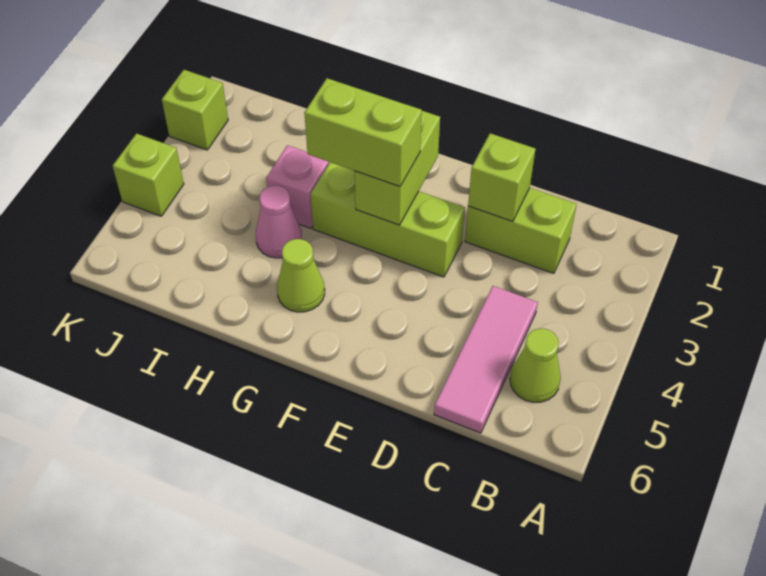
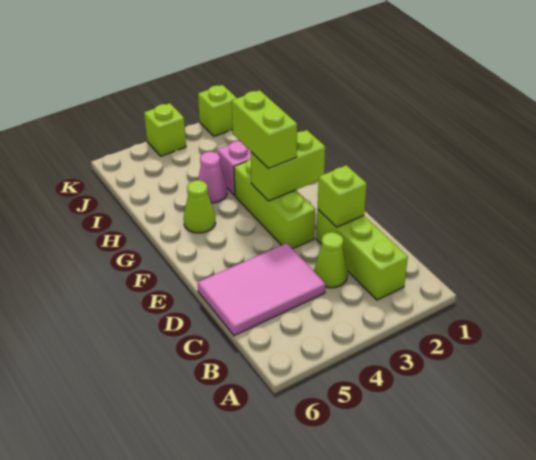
lime 1x1 cone [510,328,561,402] -> lime 1x1 cone moved to [314,232,348,288]
lime 1x2 brick [465,188,577,273] -> lime 1x3 brick [316,210,408,300]
pink 1x3 tile [434,286,538,433] -> pink 2x3 tile [197,243,325,336]

